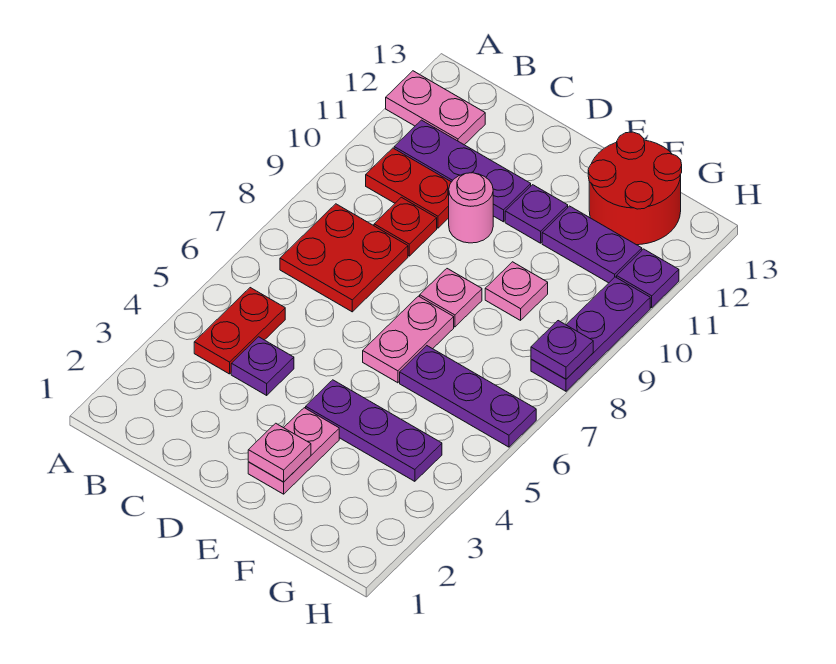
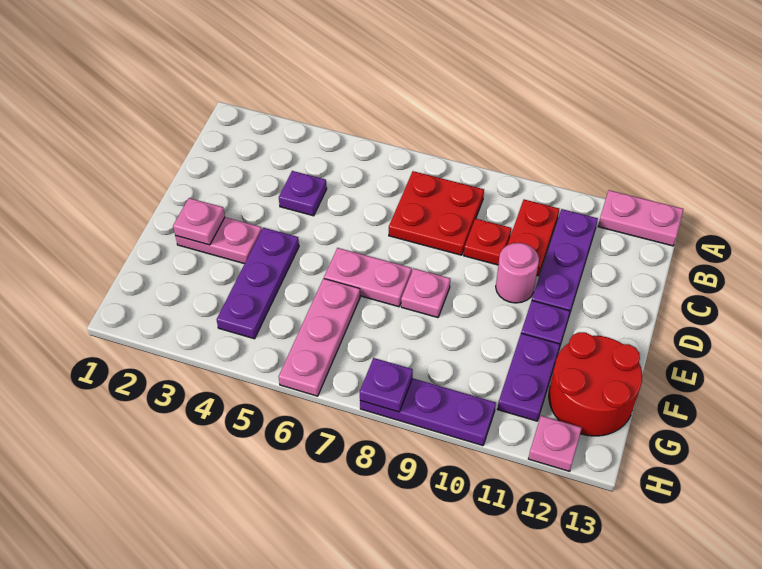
pink 1x2 plate [386,71,485,145] -> pink 1x2 plate turned to [598,190,683,246]
red 1x2 plate [194,288,285,374] -> none
purple 1x3 plate [400,346,536,447] -> pink 1x3 plate [279,279,360,396]
pink 1x1 plate [485,262,548,320] -> pink 1x1 plate moved to [528,416,582,471]
purple 1x1 plate [617,249,679,308] -> none

